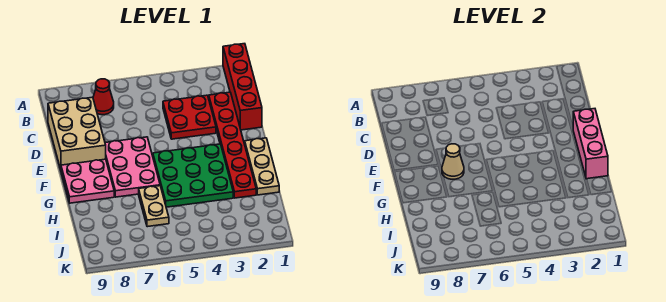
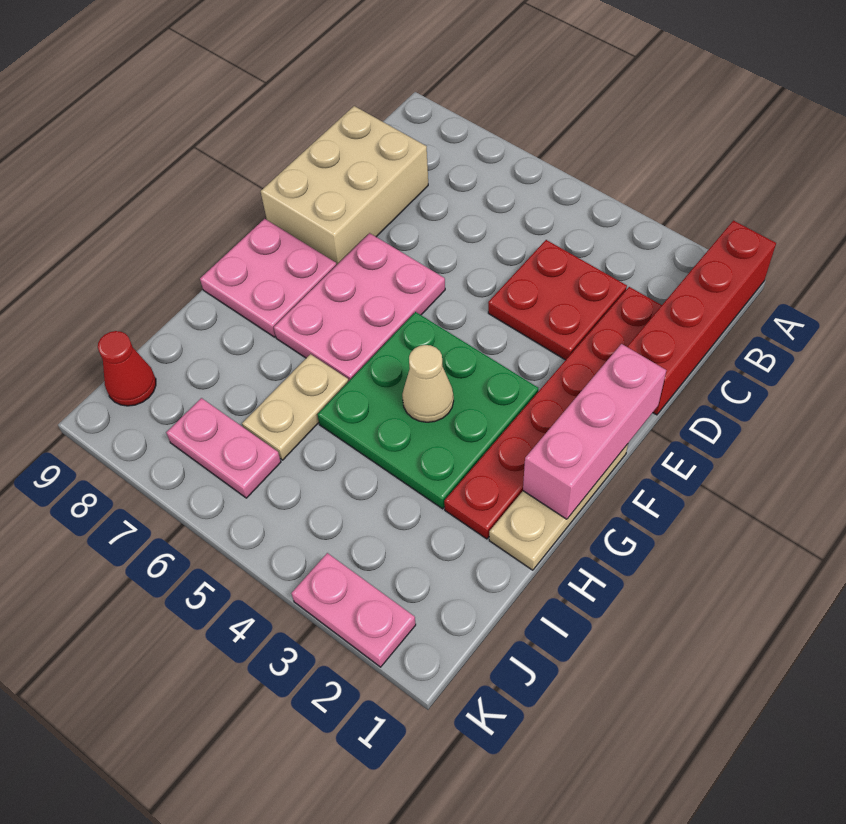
red 1x1 cone [93,79,114,115] -> red 1x1 cone moved to [98,331,156,406]
tan 1x1 cone [442,144,464,179] -> tan 1x1 cone moved to [402,345,454,422]
none -> pink 1x2 plate [166,398,281,498]
none -> pink 1x2 plate [292,553,416,667]

